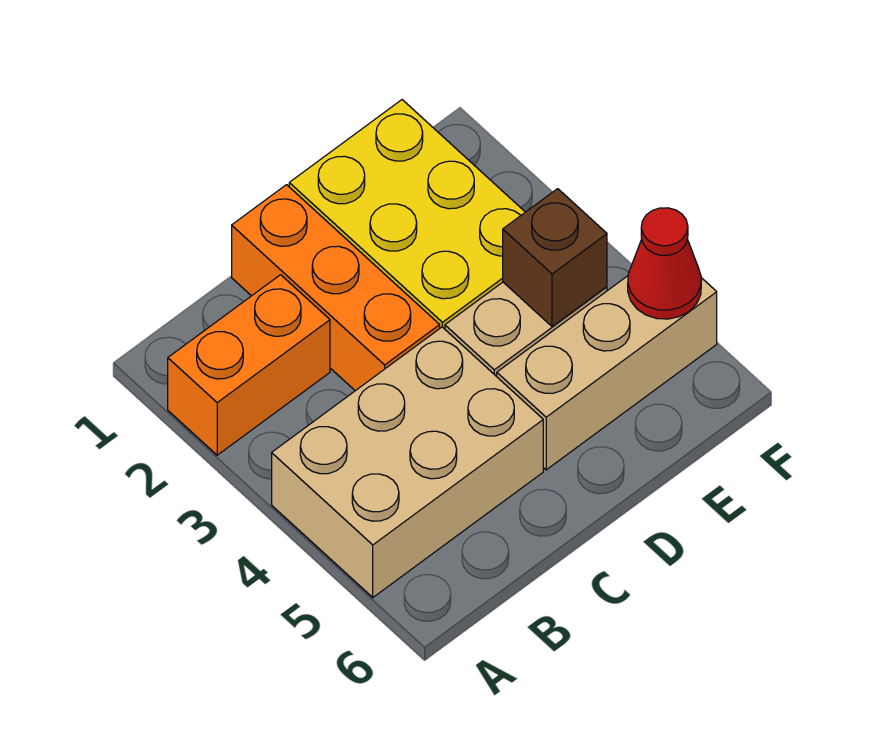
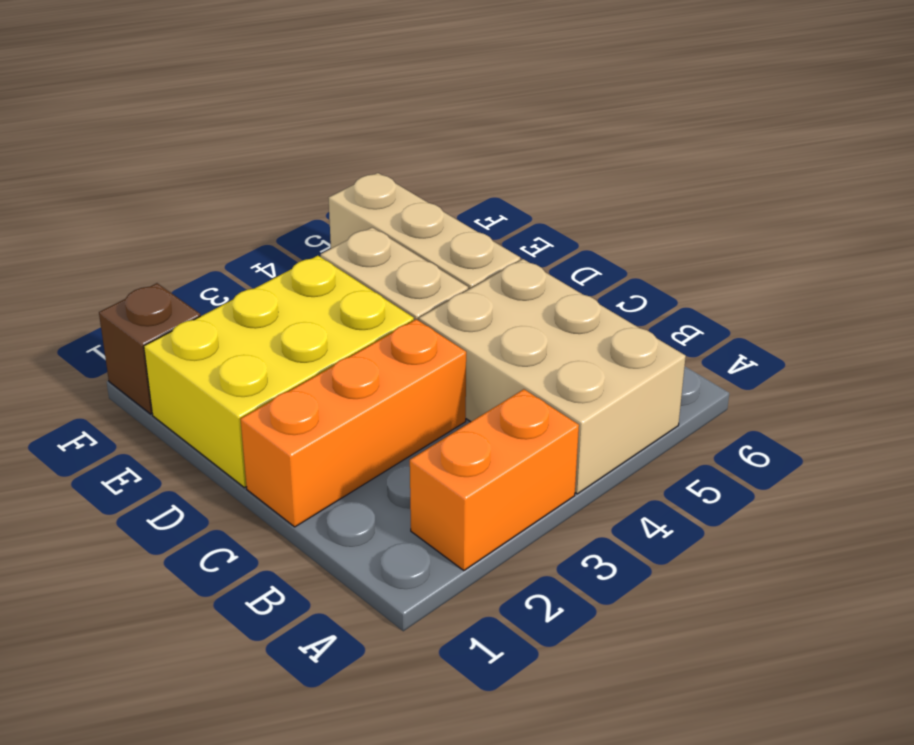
orange 1x2 brick [168,275,330,455] -> orange 1x2 brick turned to [410,389,579,571]
brown 1x1 brick [503,189,607,327] -> brown 1x1 brick moved to [99,283,200,414]
red 1x1 cone [628,208,701,319] -> none

